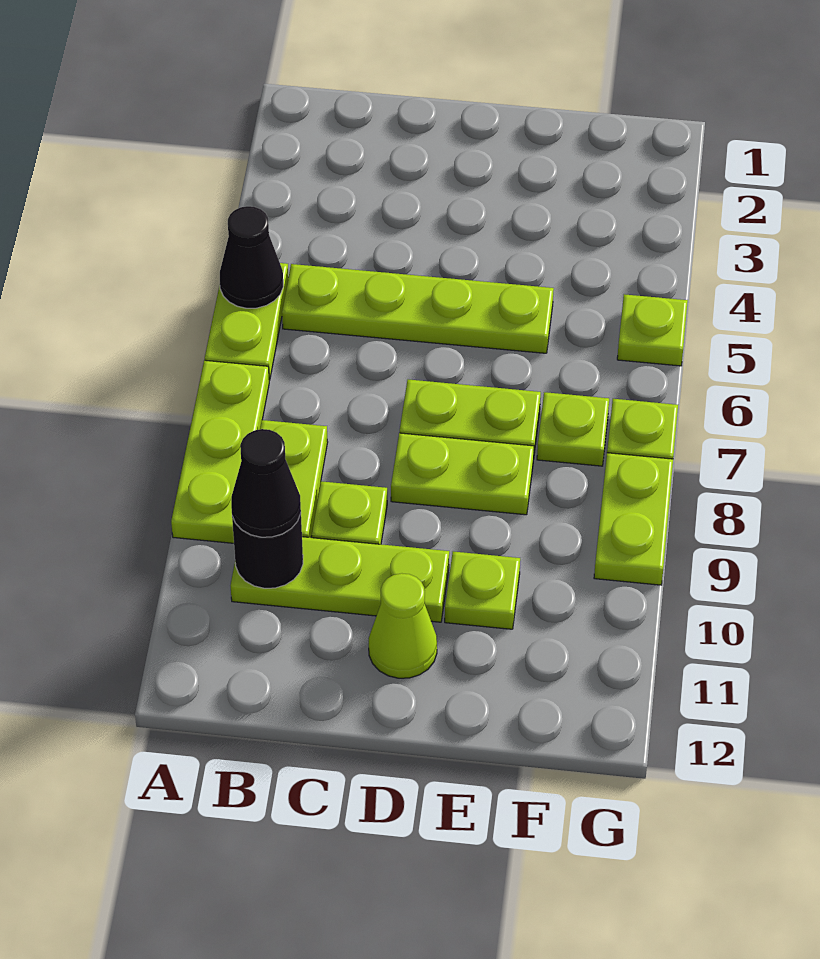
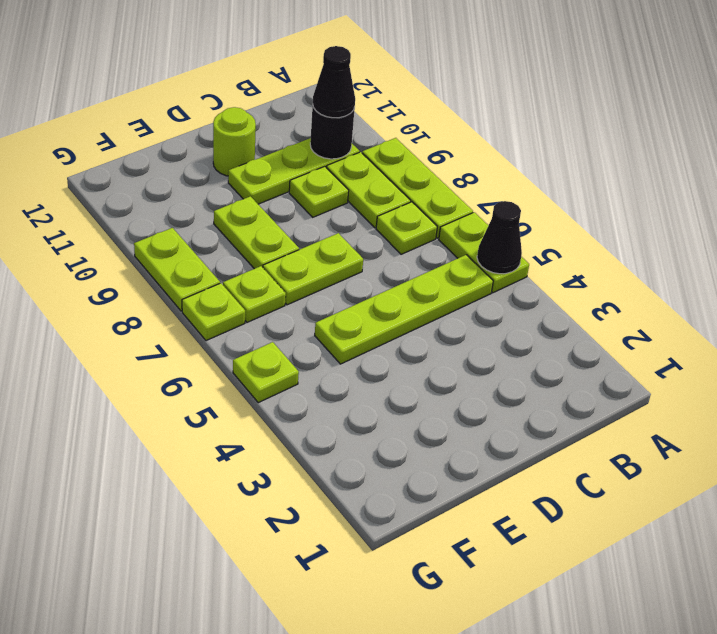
lime 1x2 plate [391,433,534,515] -> lime 1x2 plate turned to [214,196,299,269]
lime 1x1 cone [369,573,437,678] -> lime 1x1 round brick [213,107,256,176]
lime 1x1 plate [445,551,520,629] -> lime 1x1 plate moved to [376,202,437,254]

